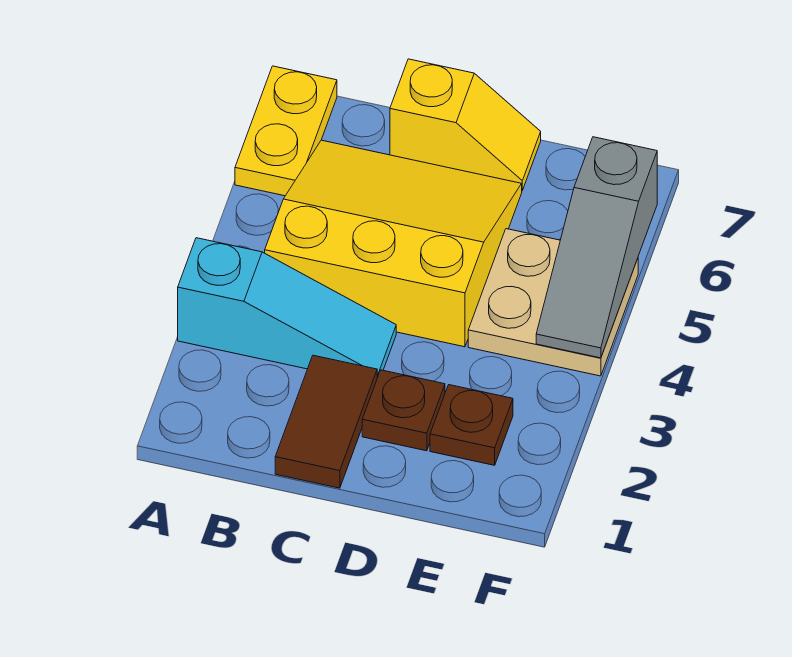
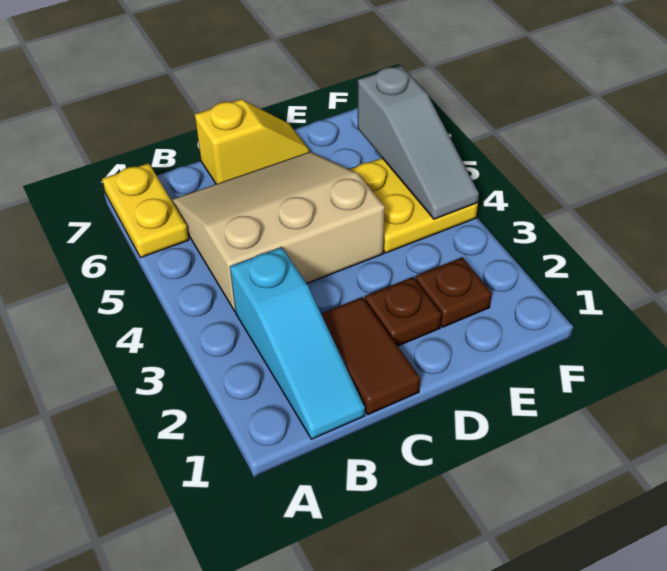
cyan 1x3 slope [178,238,396,378] -> cyan 1x3 slope turned to [230,247,365,439]
yellow 3x3 slope [265,140,522,347] -> tan 3x3 slope [172,152,385,311]
tan 2x2 plate [468,229,638,376] -> yellow 2x2 plate [350,158,478,253]

